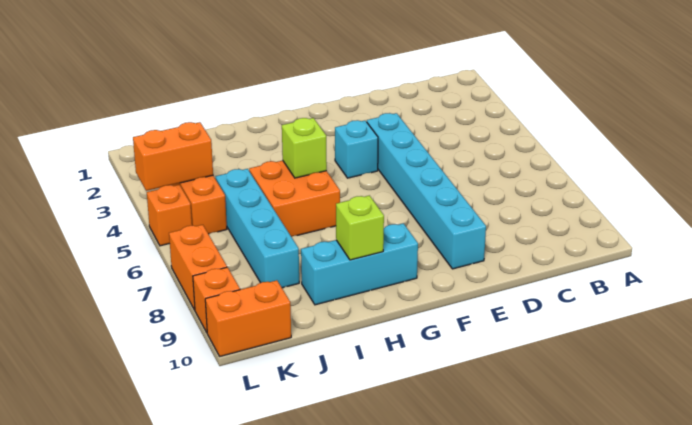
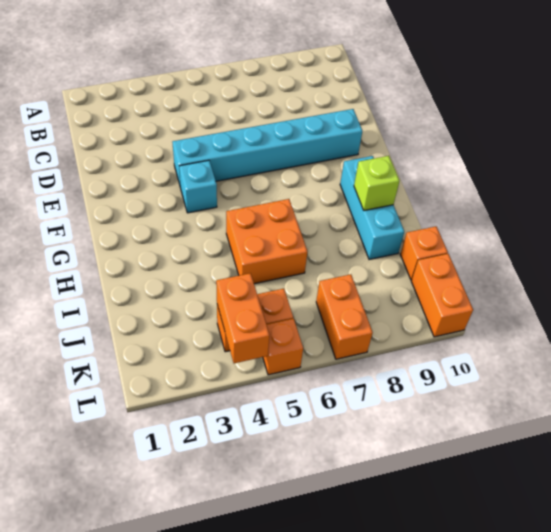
lime 1x1 brick [282,118,327,178] -> none
cyan 1x4 brick [216,169,299,288] -> none
orange 1x2 brick [169,225,227,310] -> orange 1x2 brick turned to [316,274,373,359]
orange 1x1 brick [193,267,240,332] -> orange 1x1 brick moved to [400,227,448,280]

